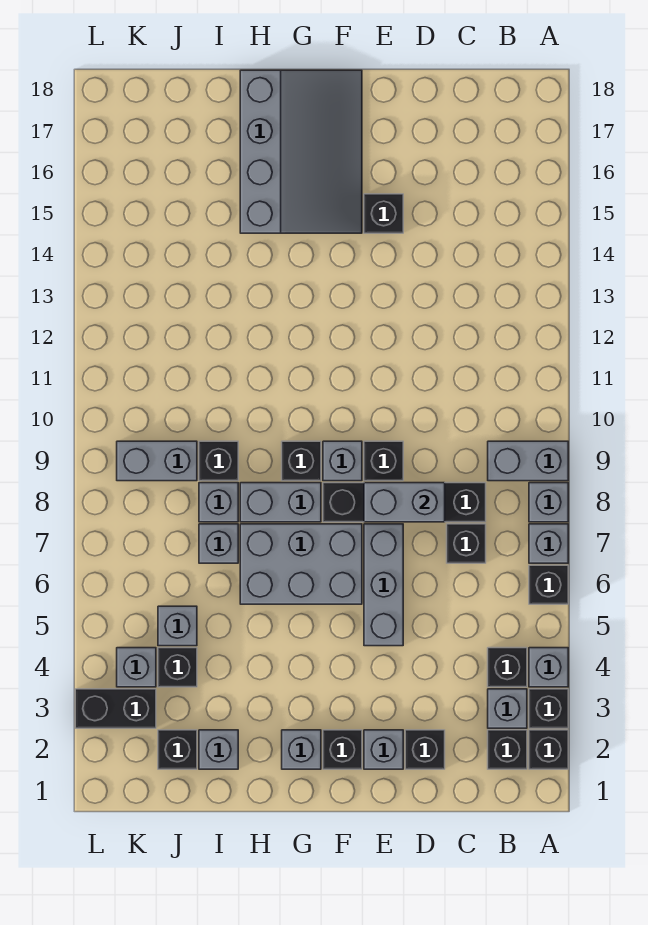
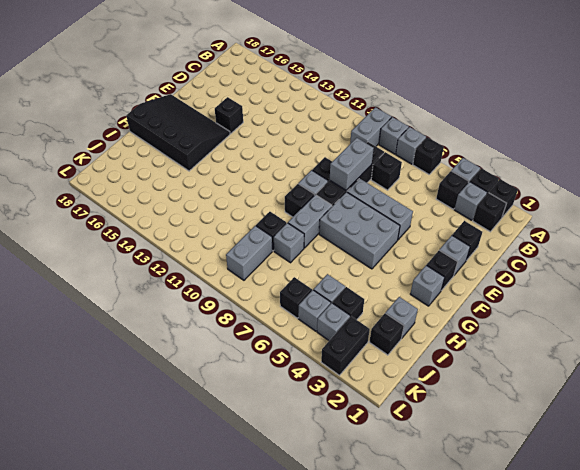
grey 2x3 brick [240,524,362,604] -> grey 2x3 brick turned to [319,192,400,269]
grey 3x4 slope [240,70,362,233] -> black 3x4 slope [126,94,230,171]
grey 1x1 brick [199,524,238,563] -> grey 1x1 brick moved to [298,290,331,331]
none -> black 1x1 brick [280,277,312,318]

